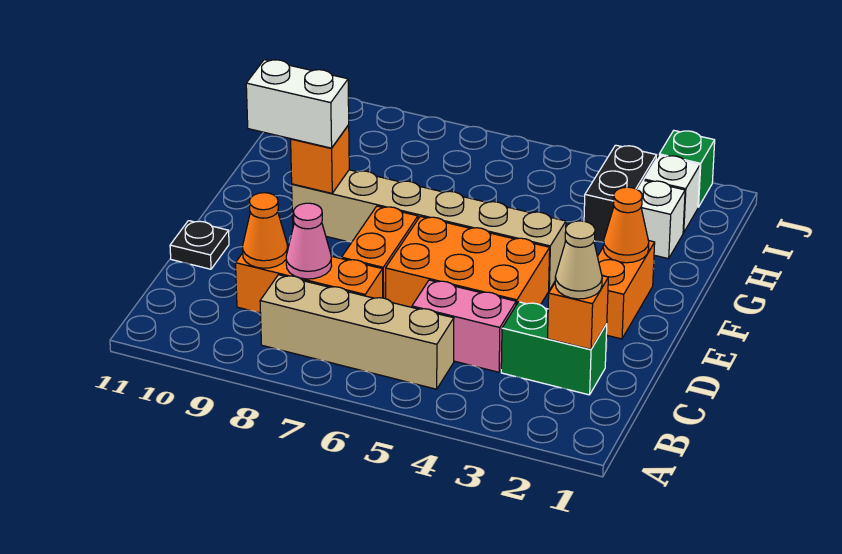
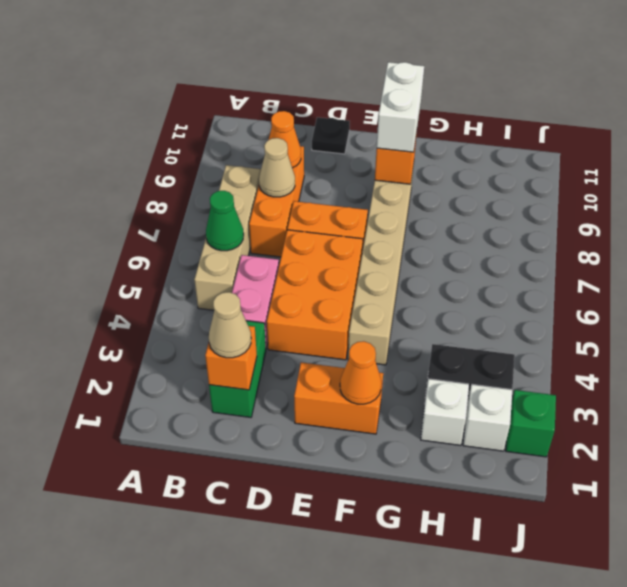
none -> green 1x1 cone [206,191,244,251]
pink 1x1 cone [286,203,332,279] -> tan 1x1 cone [259,138,295,197]

